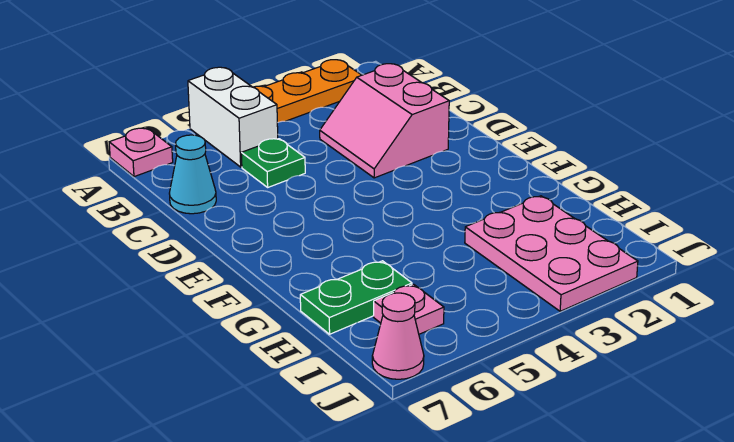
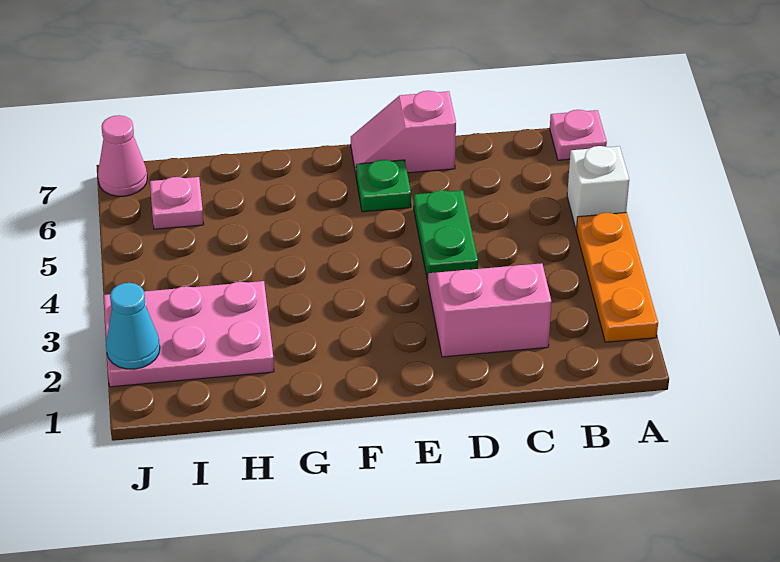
white 1x2 brick [188,67,278,167] -> white 1x1 brick [567,146,629,230]
green 1x1 plate [241,139,305,187] -> green 1x1 plate moved to [356,160,411,212]
cyan 1x1 cone [169,135,216,214] -> cyan 1x1 cone moved to [106,283,160,369]
none -> pink 1x2 slope [351,91,456,174]
green 1x2 plate [300,261,412,334] -> green 1x2 plate moved to [414,190,478,279]

